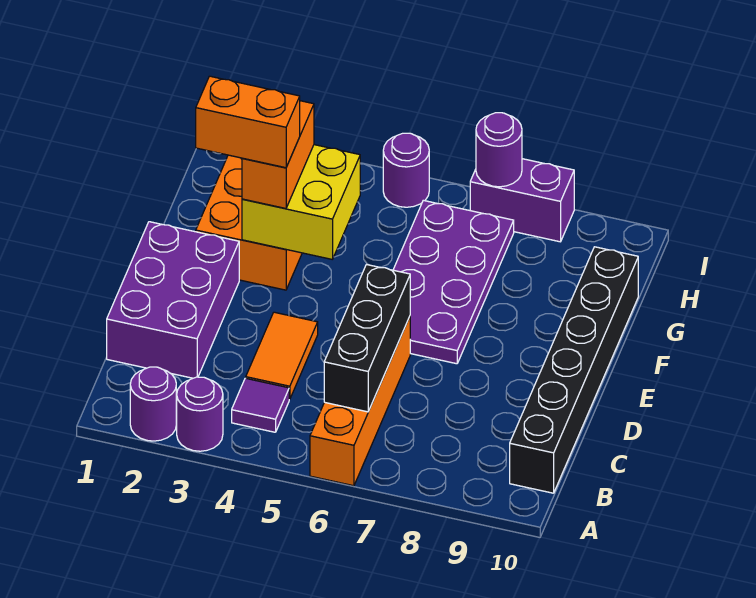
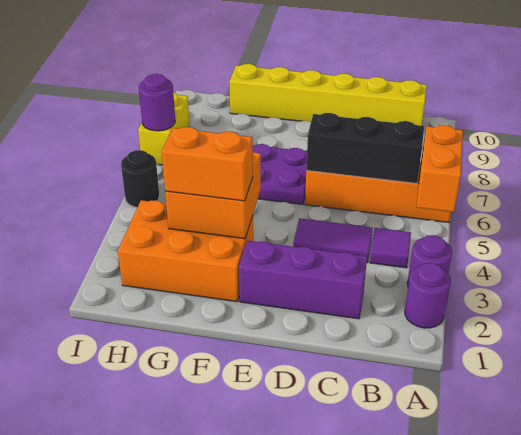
black 1x6 brick [510,247,638,493] -> yellow 1x6 brick [229,64,427,126]
purple 2x3 brick [107,222,239,378] -> purple 1x3 brick [239,241,367,319]
orange 1x2 tile [246,312,318,399] -> purple 1x2 tile [293,218,373,263]
orange 1x2 brick [196,76,300,168] -> orange 1x2 brick moved to [417,125,463,212]
yellow 2x2 brick [242,145,360,259] -> orange 2x2 brick [165,152,261,239]
purple 1x1 round brick [383,133,429,207] -> black 1x1 round brick [121,150,159,207]
purple 1x2 brick [470,159,574,242] -> yellow 1x2 brick [138,92,190,165]

